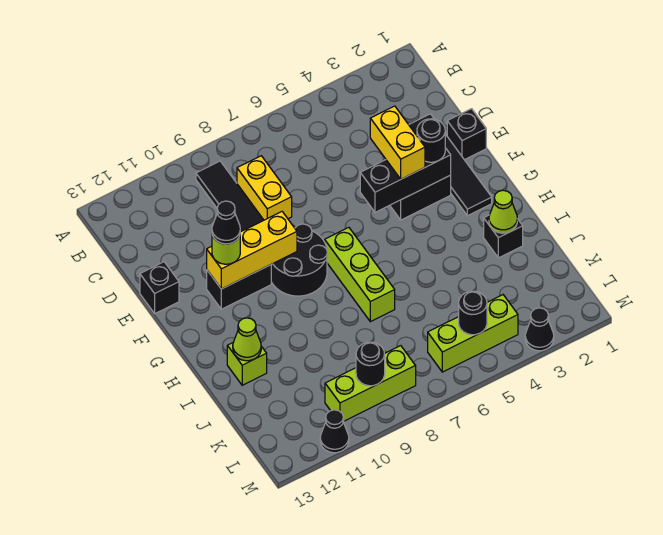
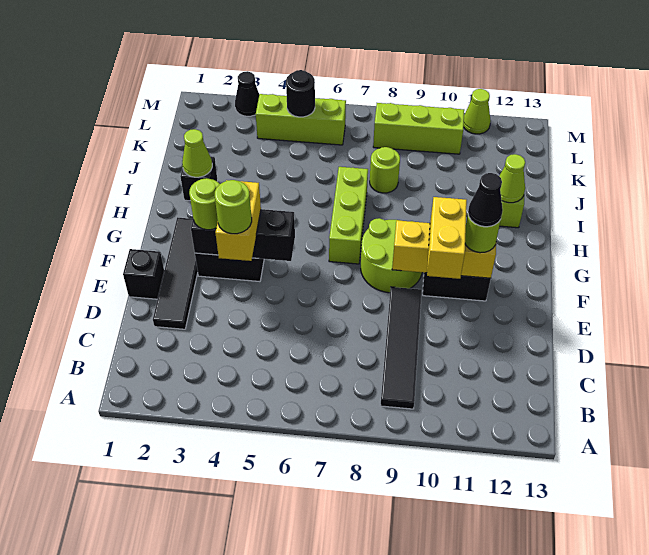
yellow 1x2 brick [237,156,292,220] -> yellow 1x2 brick moved to [427,197,467,279]
none -> lime 1x1 round brick [215,180,252,234]
black 1x1 brick [140,262,179,313] -> none
black 1x1 round brick [417,119,445,162] -> lime 1x1 round brick [189,178,220,230]
black 2x2 round brick [271,224,327,296] -> lime 2x2 round brick [361,218,422,293]
none -> lime 1x1 round brick [370,147,400,193]
black 1x1 round brick [356,342,385,386] -> none
black 1x1 cone [320,410,349,453] -> lime 1x1 cone [464,89,491,134]

